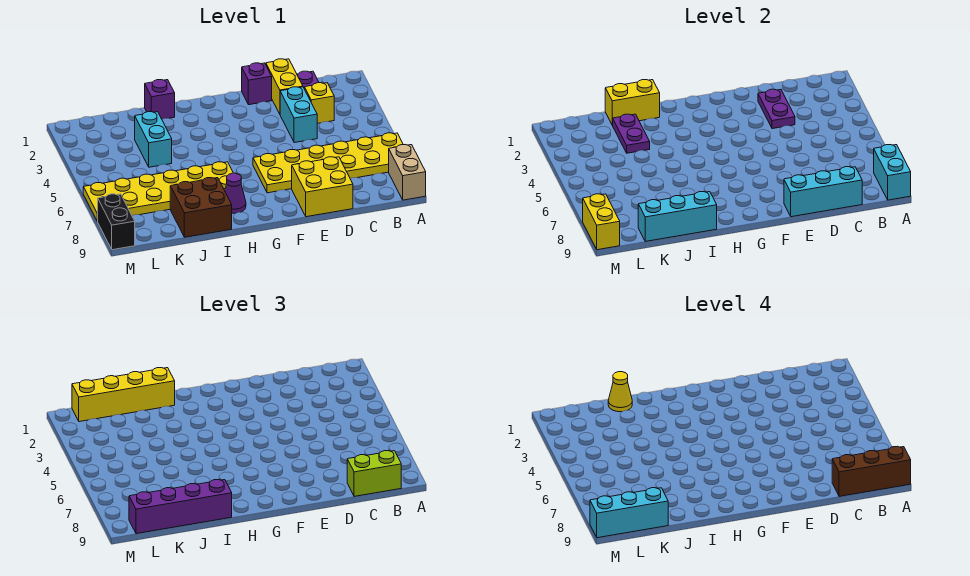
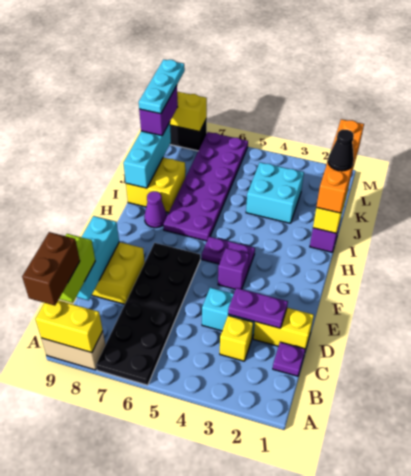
yellow 2x6 plate [253,133,403,193] -> black 2x6 plate [96,243,200,385]
cyan 1x2 brick [874,145,911,200] -> yellow 1x2 brick [35,300,103,353]
brown 1x3 brick [832,446,911,497] -> brown 1x2 brick [22,232,80,306]
purple 1x1 brick [242,63,272,105] -> purple 1x1 brick moved to [218,248,249,289]
yellow 2x6 plate [83,162,233,221] -> purple 2x6 plate [163,132,248,241]
yellow 1x4 brick [72,368,175,422] -> orange 1x4 brick [316,119,364,213]
brown 2x2 brick [170,178,232,237] -> yellow 2x2 brick [126,157,185,213]
purple 1x4 brick [129,480,232,534] -> purple 1x2 brick [139,86,178,136]
yellow 1x1 cone [608,372,632,412] -> black 1x1 cone [328,129,354,171]
purple 1x2 plate [613,114,650,153] -> purple 1x2 plate moved to [202,237,255,271]
cyan 1x2 brick [135,112,172,167] -> cyan 2x2 brick [246,162,304,223]
cyan 1x3 brick [590,488,668,538] -> cyan 1x3 plate [139,60,185,114]

